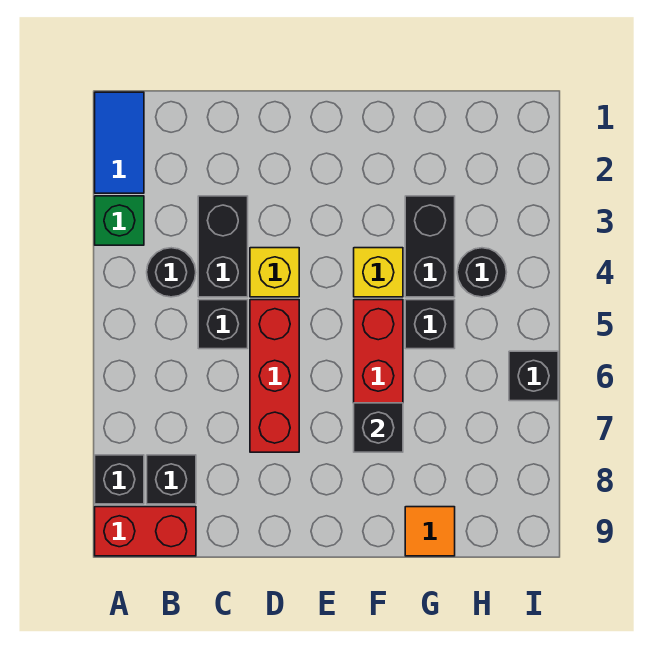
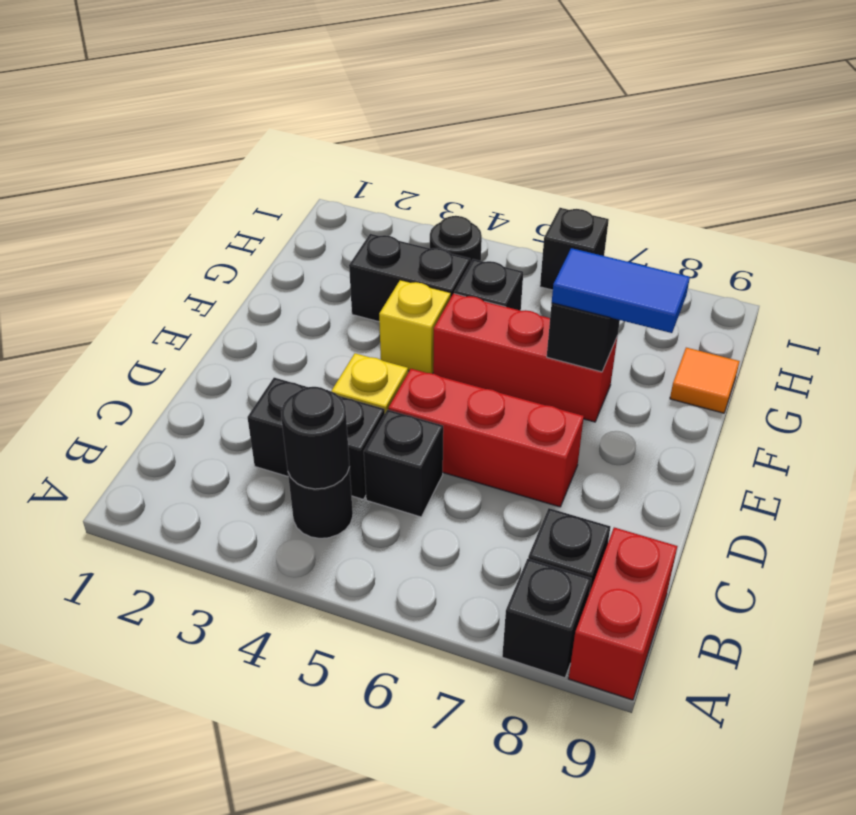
blue 1x2 tile [95,92,144,193] -> blue 1x2 tile moved to [552,248,690,333]
green 1x1 brick [95,196,144,245] -> none
none -> black 1x1 round brick [281,387,350,489]

